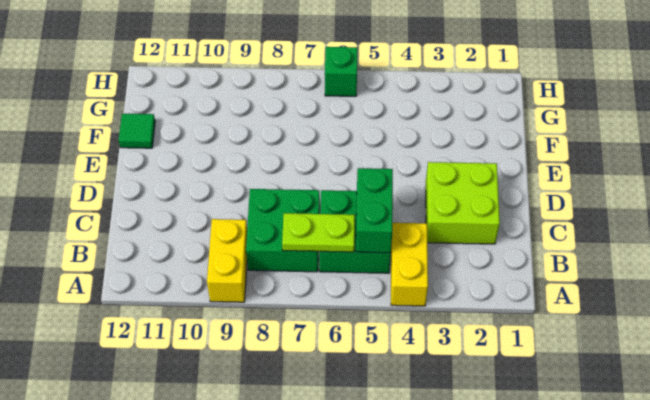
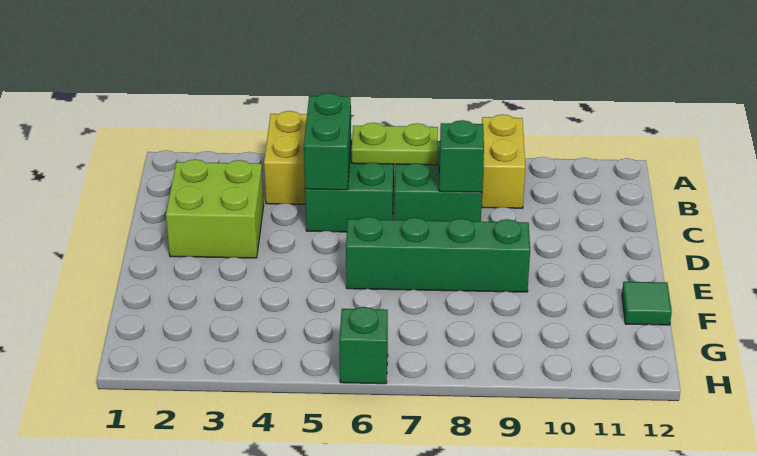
none -> green 1x1 brick [439,120,484,192]
none -> green 1x4 brick [346,217,530,292]

